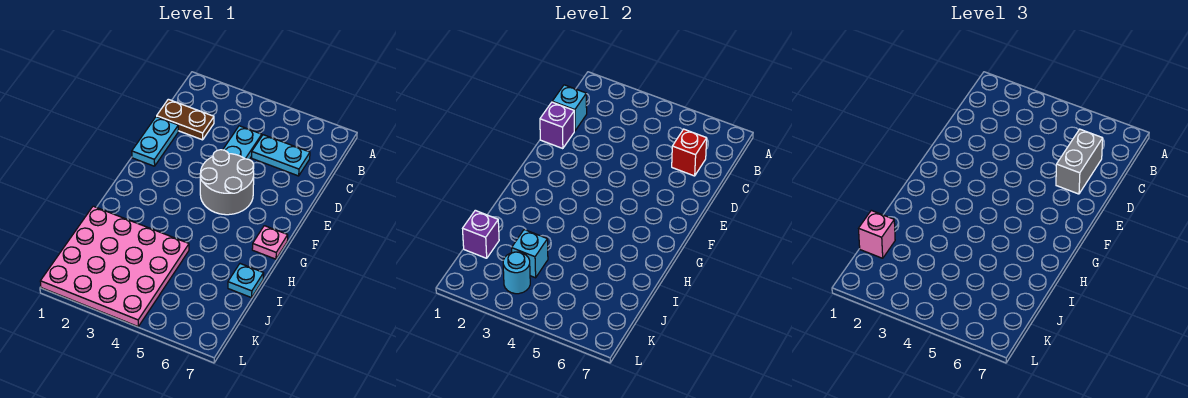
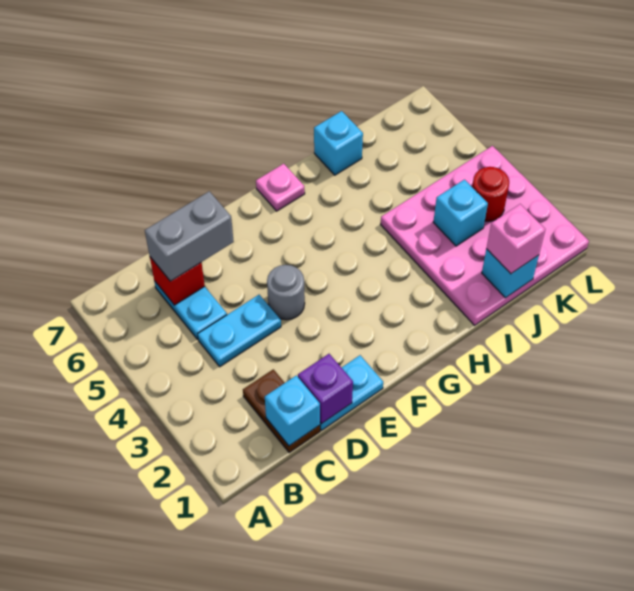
grey 2x2 round brick [200,150,254,215] -> grey 1x1 round brick [267,265,305,320]
cyan 1x1 plate [228,264,264,298] -> cyan 1x1 brick [314,111,363,175]
purple 1x1 brick [463,210,499,258] -> cyan 1x1 brick [482,249,539,298]
cyan 1x1 round brick [503,252,530,294] -> red 1x1 round brick [472,167,509,221]

